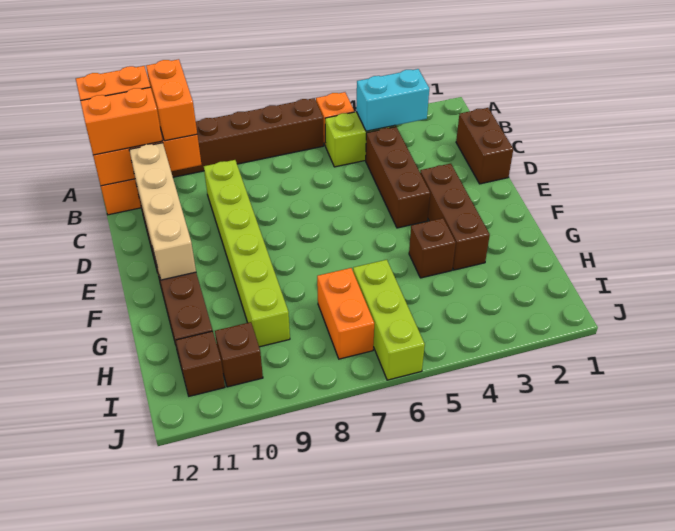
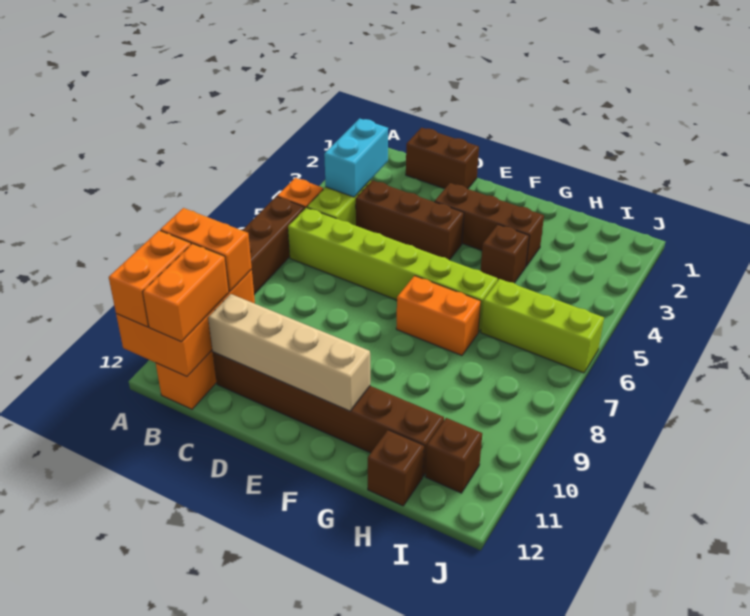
lime 1x6 brick [204,160,290,347] -> lime 1x6 brick moved to [288,208,498,332]
orange 1x2 brick [317,268,374,359] -> orange 1x2 brick moved to [396,276,481,356]
brown 1x1 brick [215,322,263,387] -> brown 1x1 brick moved to [368,430,424,506]

